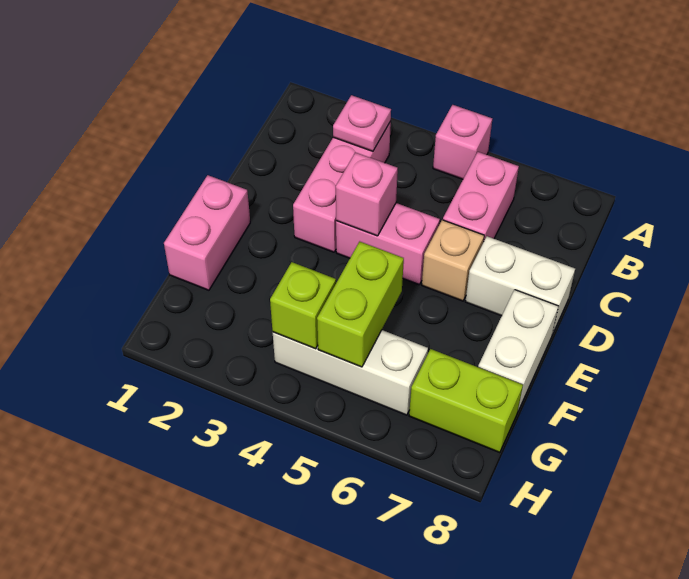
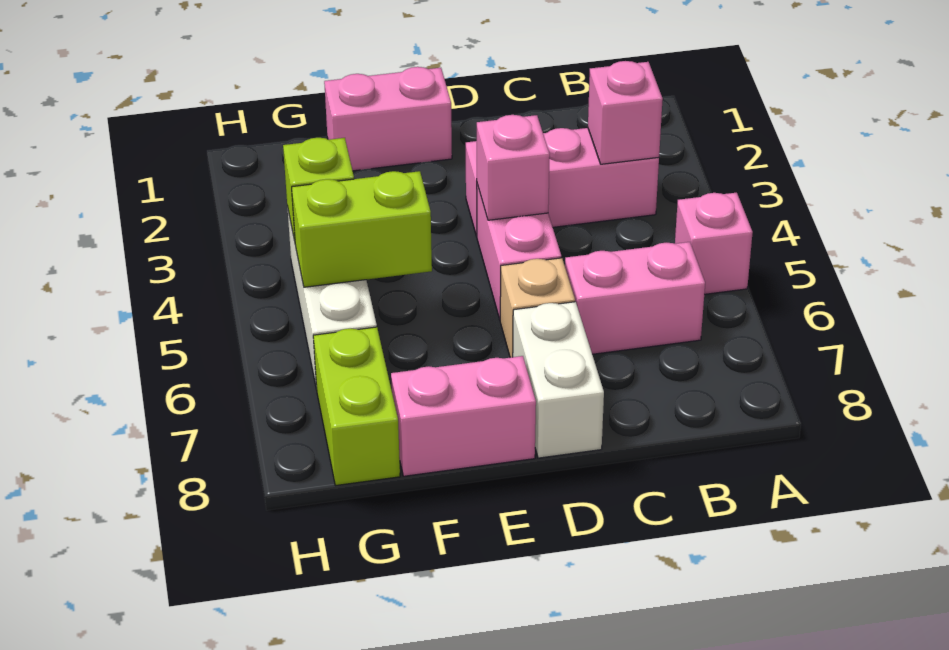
pink 1x1 plate [333,95,391,151] -> pink 1x1 brick [588,61,663,164]
white 1x2 brick [478,290,558,411] -> pink 1x2 brick [391,356,536,476]

